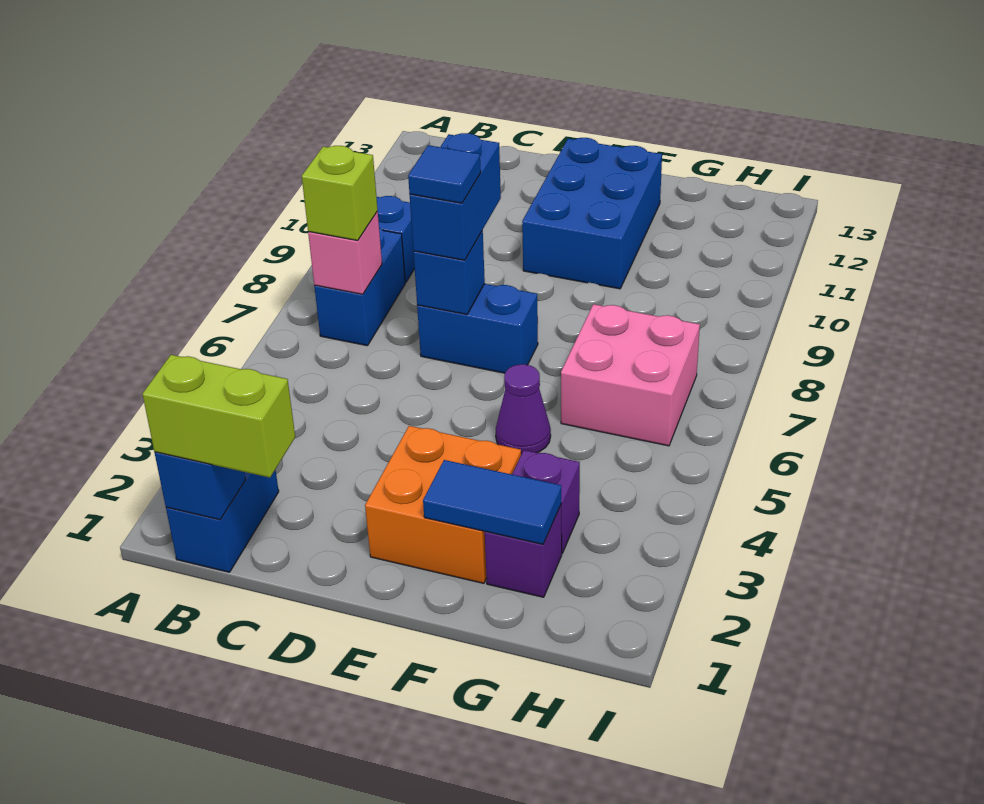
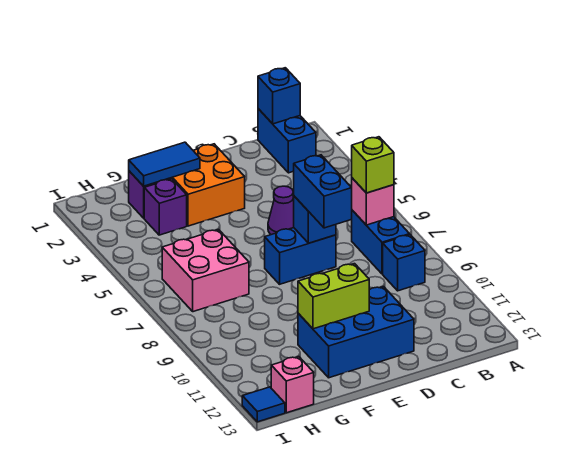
lime 1x2 brick [143,355,295,478] -> lime 1x2 brick moved to [298,264,369,329]
blue 1x1 tile [408,145,481,203] -> blue 1x1 tile moved to [242,387,285,422]
blue 2x3 brick [522,138,662,289] -> blue 2x3 brick turned to [298,287,414,378]
purple 1x1 cone [496,364,551,455] -> purple 1x1 cone moved to [268,186,294,235]
none -> pink 1x1 brick [271,357,314,413]

